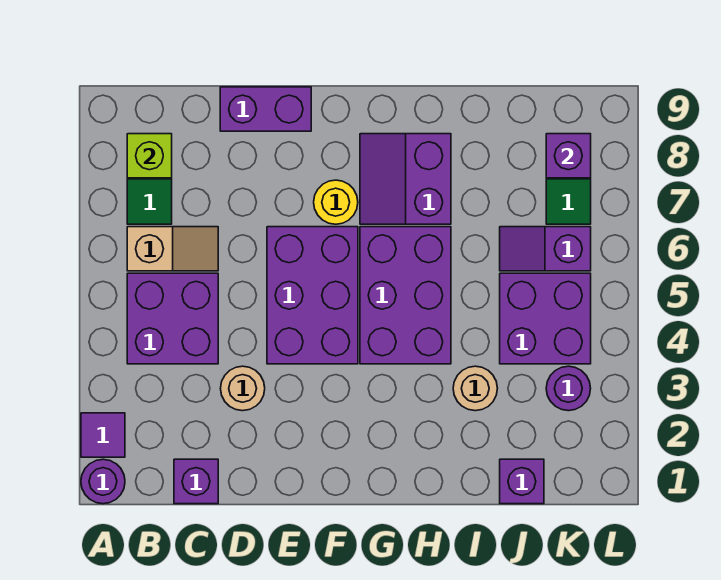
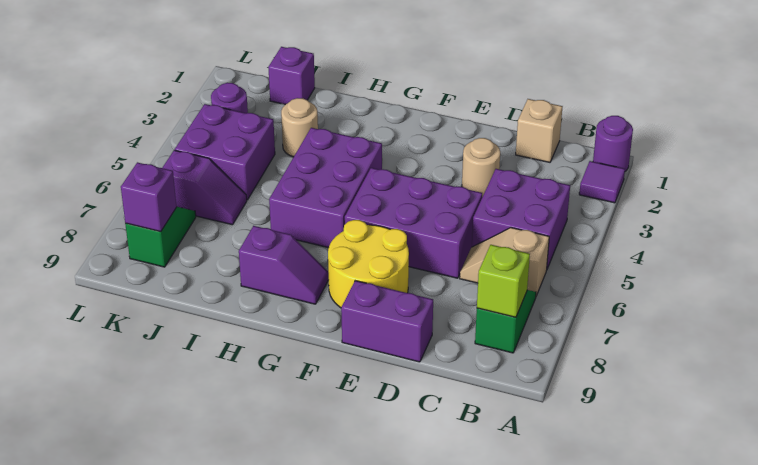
purple 1x1 brick [174,459,218,504] -> tan 1x1 brick [516,99,563,162]
purple 2x3 brick [267,227,358,364] -> purple 2x3 brick turned to [345,168,482,278]
yellow 1x1 round brick [314,180,358,224] -> yellow 2x2 round brick [328,220,409,308]
purple 2x2 slope [360,134,451,224] -> purple 1x2 slope [239,226,329,304]

